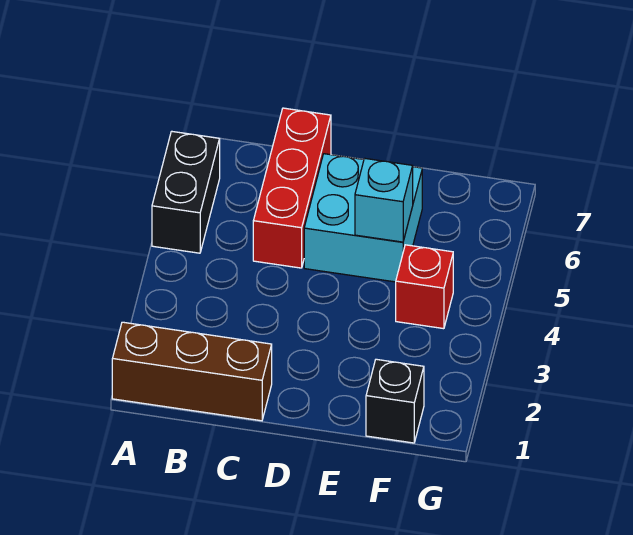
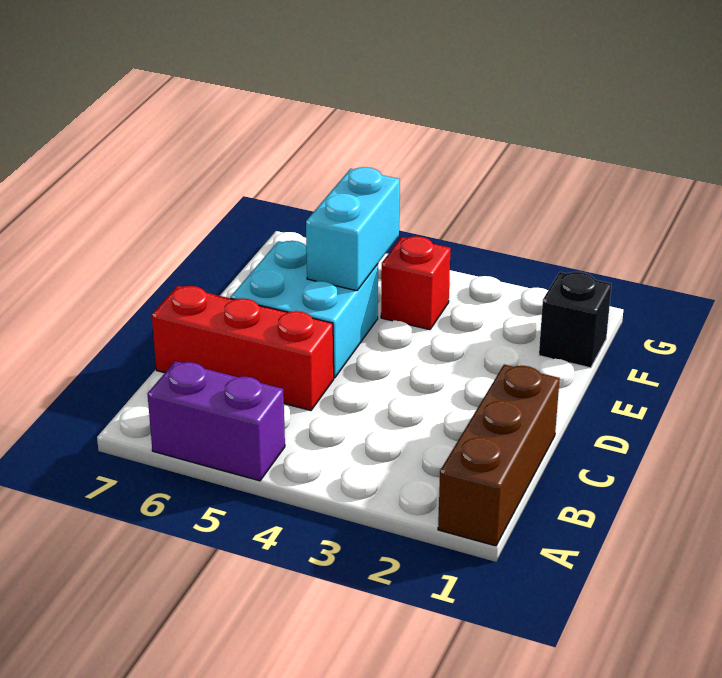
black 1x2 brick [152,131,220,253] -> purple 1x2 brick [147,361,285,481]
cyan 1x1 brick [355,159,413,242] -> cyan 1x2 brick [306,167,400,291]

